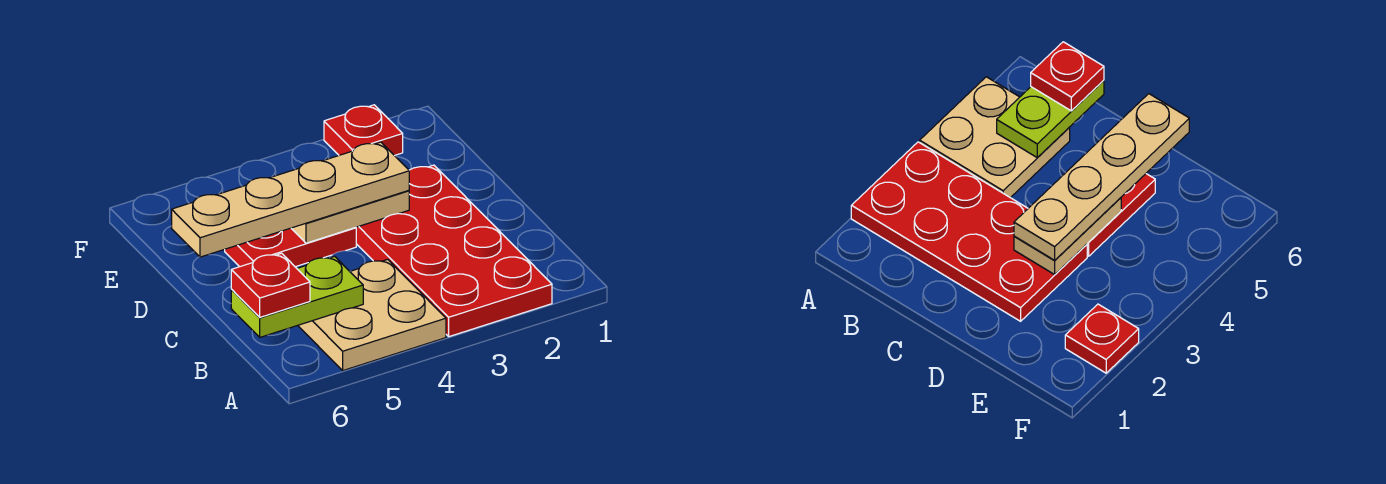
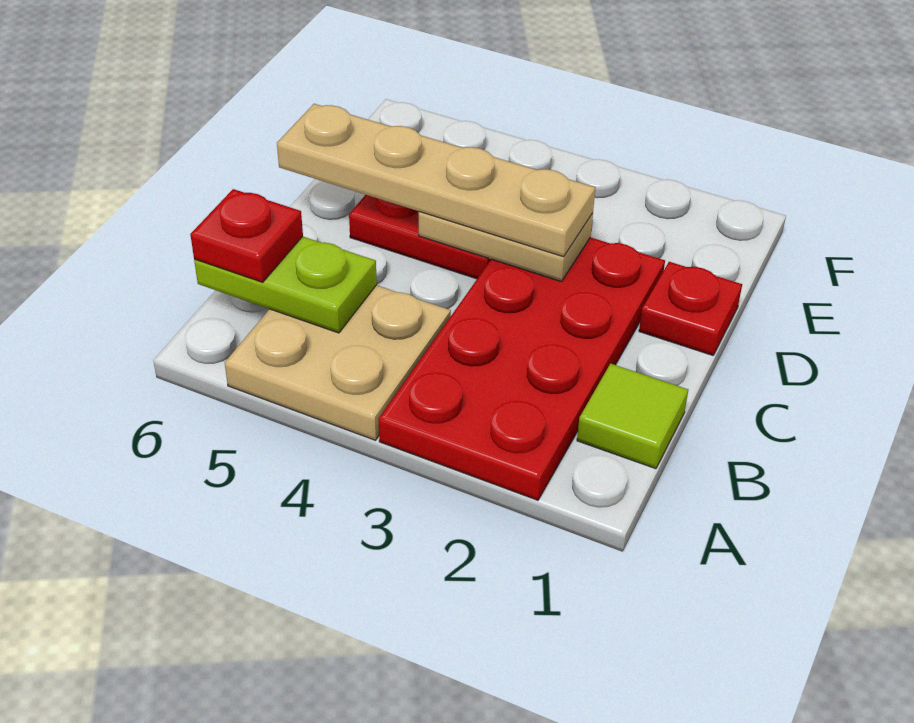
none -> lime 1x1 tile [577,364,688,469]
red 1x1 plate [324,105,403,156] -> red 1x1 plate moved to [639,262,742,355]

